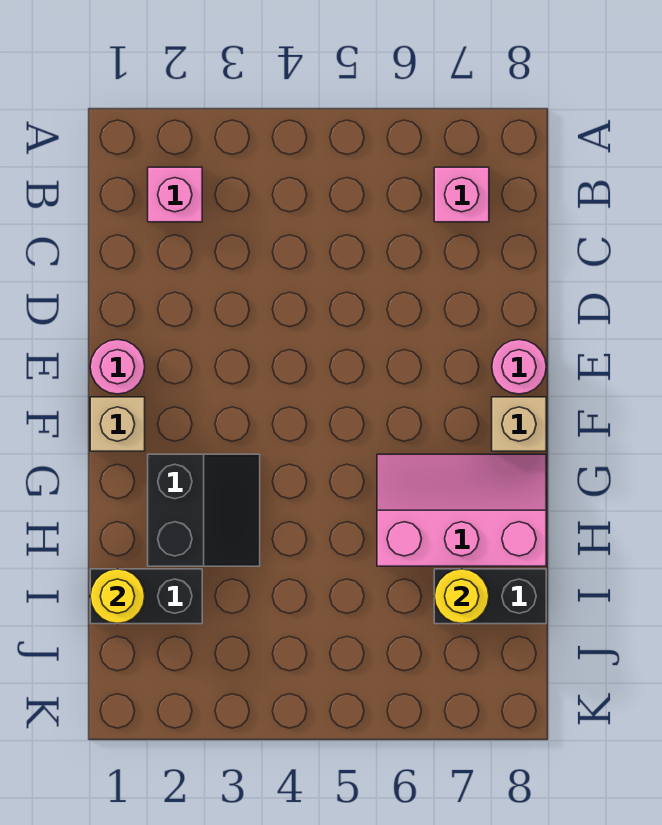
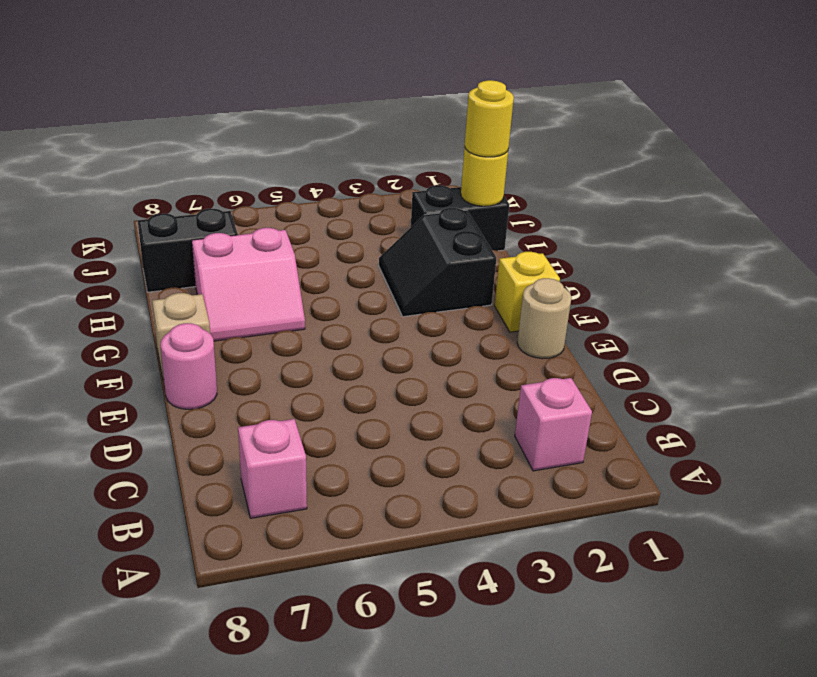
pink 1x1 round brick [90,340,145,394] -> tan 1x1 round brick [517,278,572,359]
tan 1x1 brick [90,397,145,451] -> yellow 1x1 brick [495,252,560,332]
pink 2x3 slope [377,454,546,566] -> pink 2x2 slope [192,228,305,341]
yellow 1x1 round brick [434,569,489,624] -> yellow 1x1 round brick moved to [465,80,514,157]

